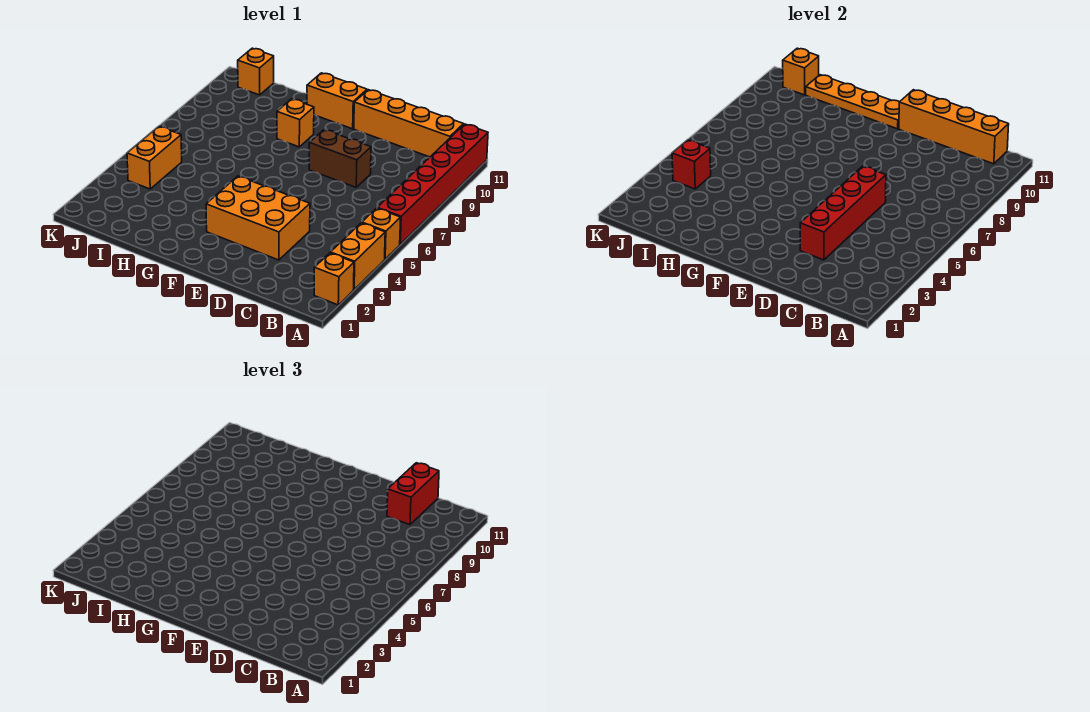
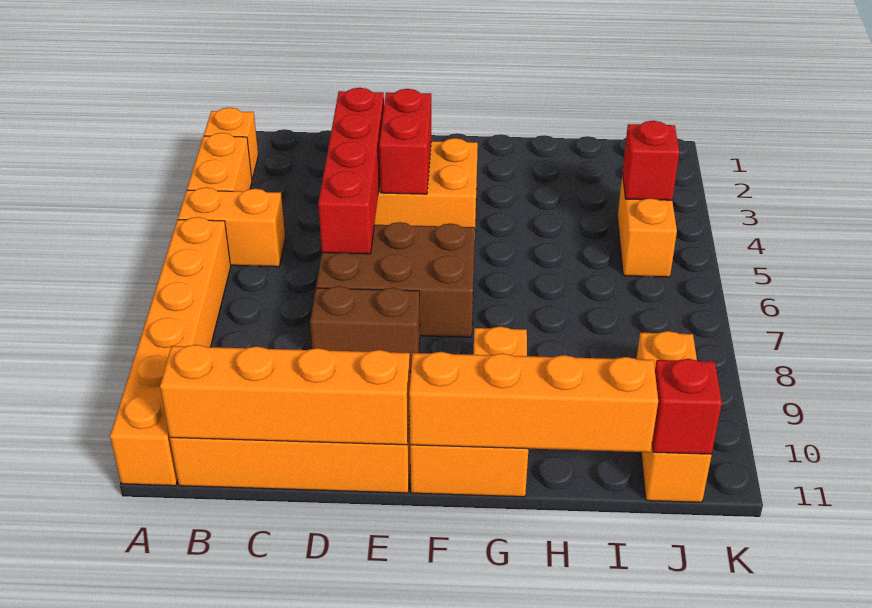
orange 1x1 brick [362,208,401,259] -> orange 1x2 brick [178,187,285,267]
red 1x6 brick [377,124,488,244] -> orange 1x6 brick [110,217,231,486]
red 1x2 brick [387,463,439,525] -> red 1x2 brick moved to [379,89,431,194]
none -> brown 2x3 brick [316,222,475,337]
orange 1x4 plate [806,75,899,129] -> orange 1x4 brick [409,352,658,452]
orange 1x1 brick [238,48,274,95] -> orange 1x3 brick [637,331,712,502]
orange 1x1 brick [783,48,819,95] -> red 1x1 brick [652,359,722,454]

